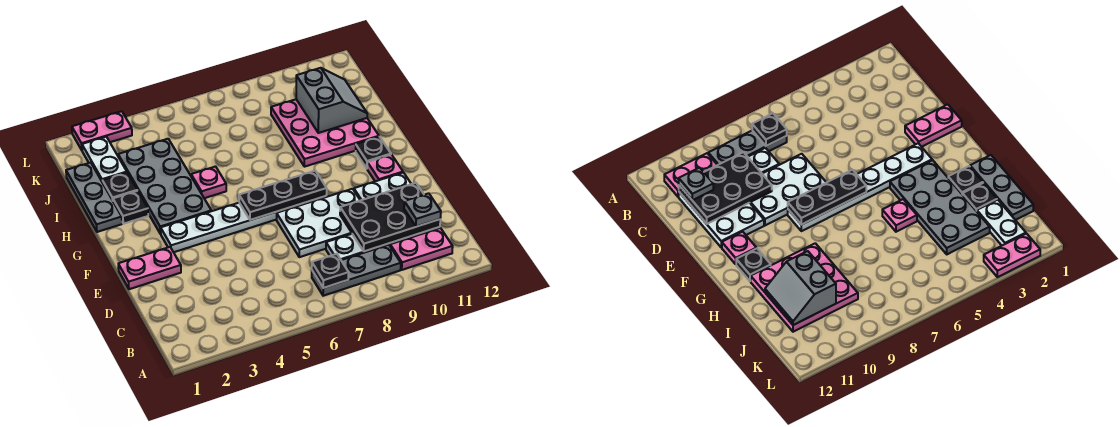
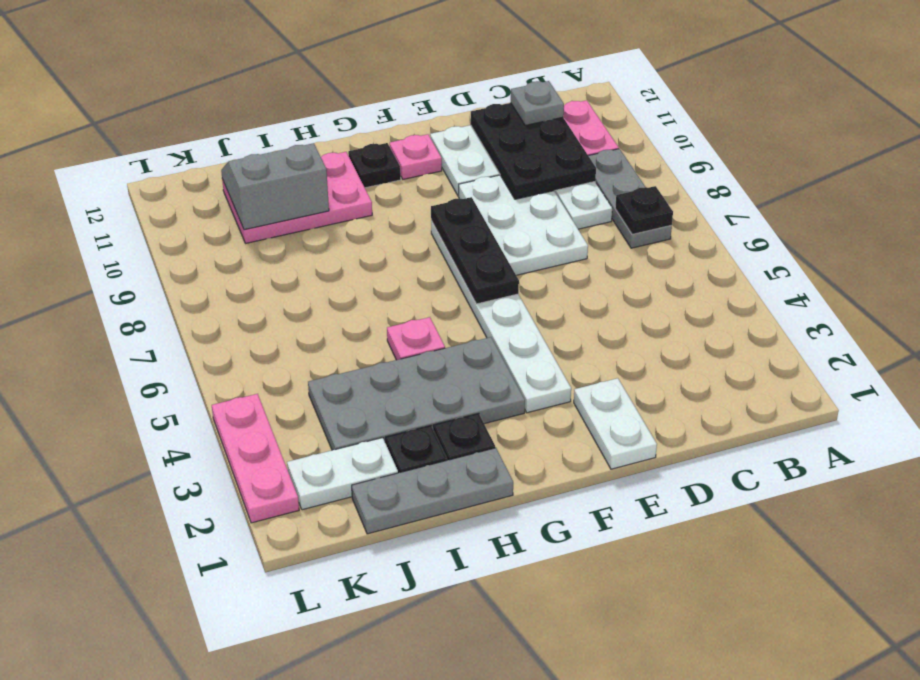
pink 1x2 plate [118,247,181,289] -> white 1x2 plate [574,378,657,469]
pink 3x3 plate [271,99,379,167] -> pink 2x3 plate [222,152,372,243]
pink 1x2 plate [72,111,132,150] -> pink 1x3 plate [212,394,299,523]

